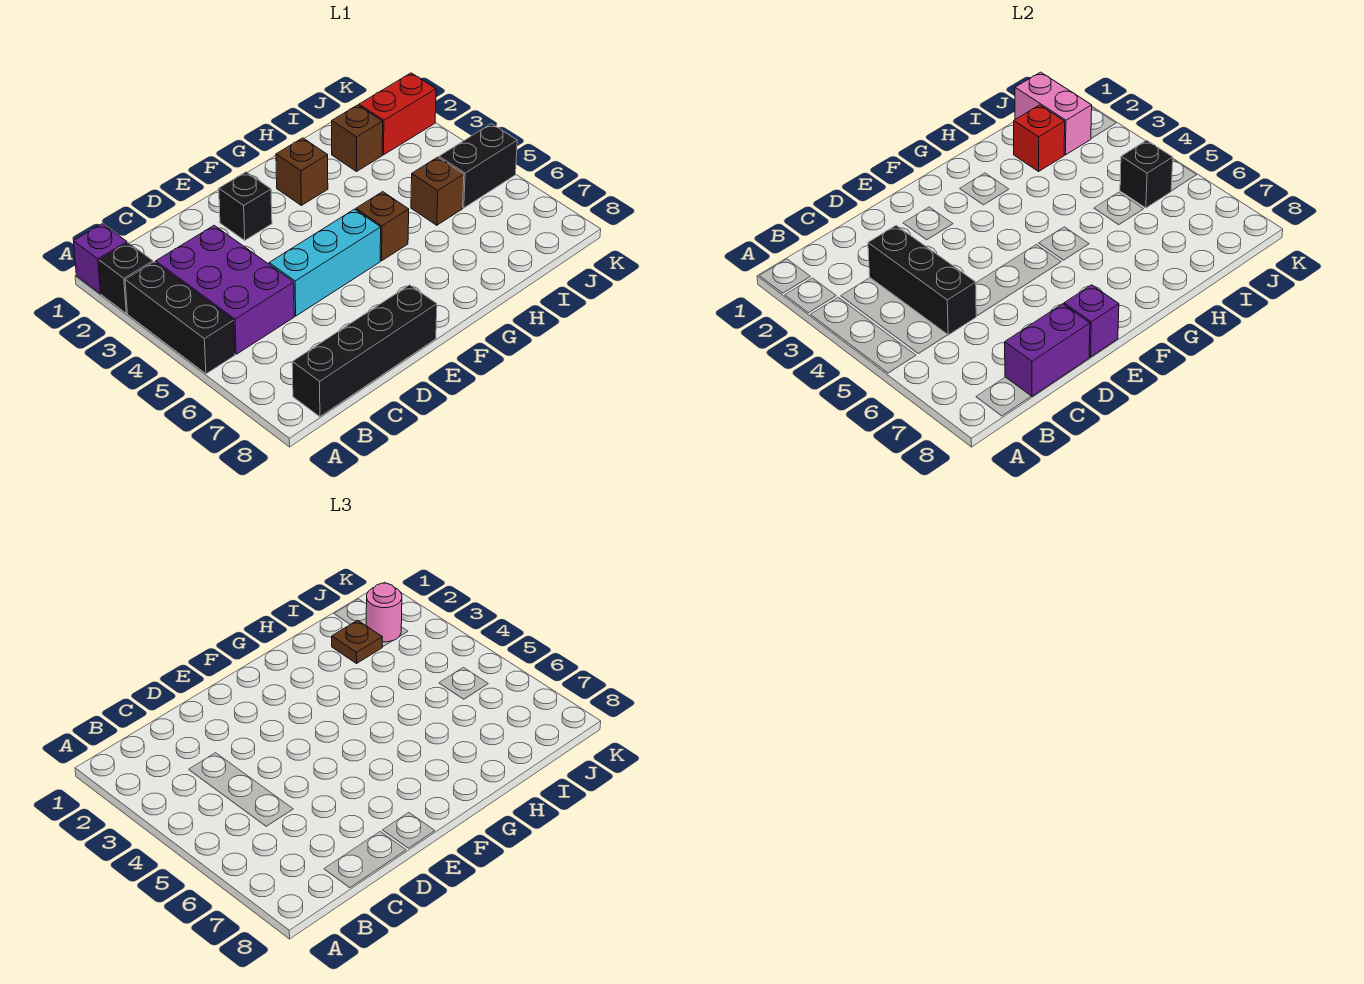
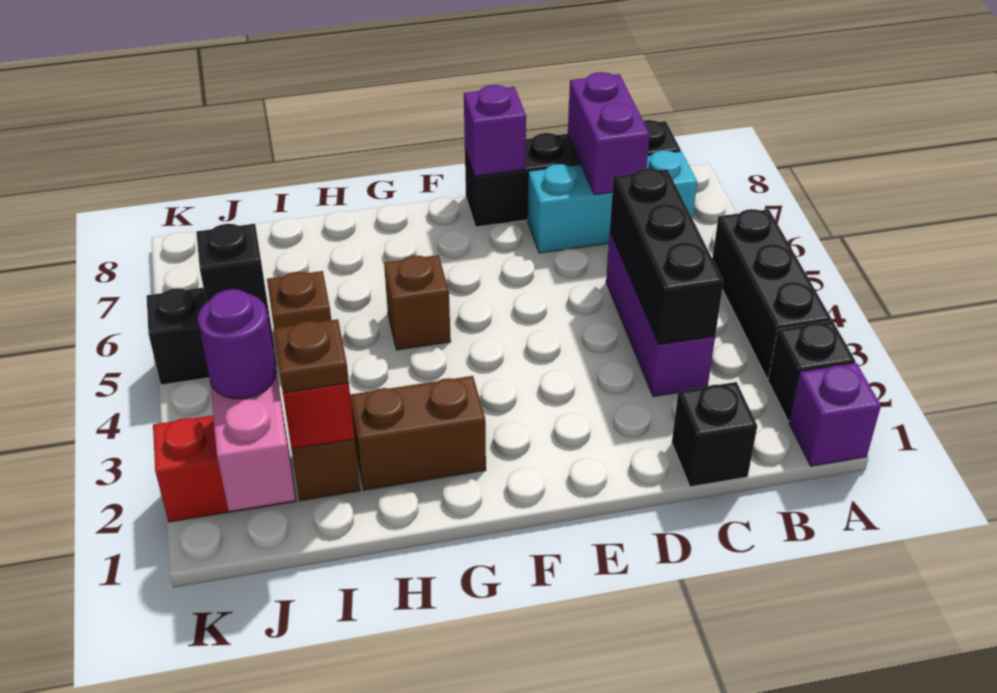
purple 2x3 brick [156,225,294,354] -> purple 1x3 brick [606,233,715,397]
purple 1x2 brick [1005,304,1090,396] -> purple 1x2 brick turned to [568,72,650,195]
cyan 1x3 brick [269,209,381,316] -> cyan 1x3 brick moved to [527,150,697,253]
black 1x1 brick [219,172,272,240] -> black 1x1 brick moved to [672,382,757,487]
brown 1x1 brick [276,138,328,205] -> brown 1x2 brick [350,376,486,490]
pink 1x1 round brick [366,583,402,642] -> purple 1x1 round brick [198,289,276,399]

